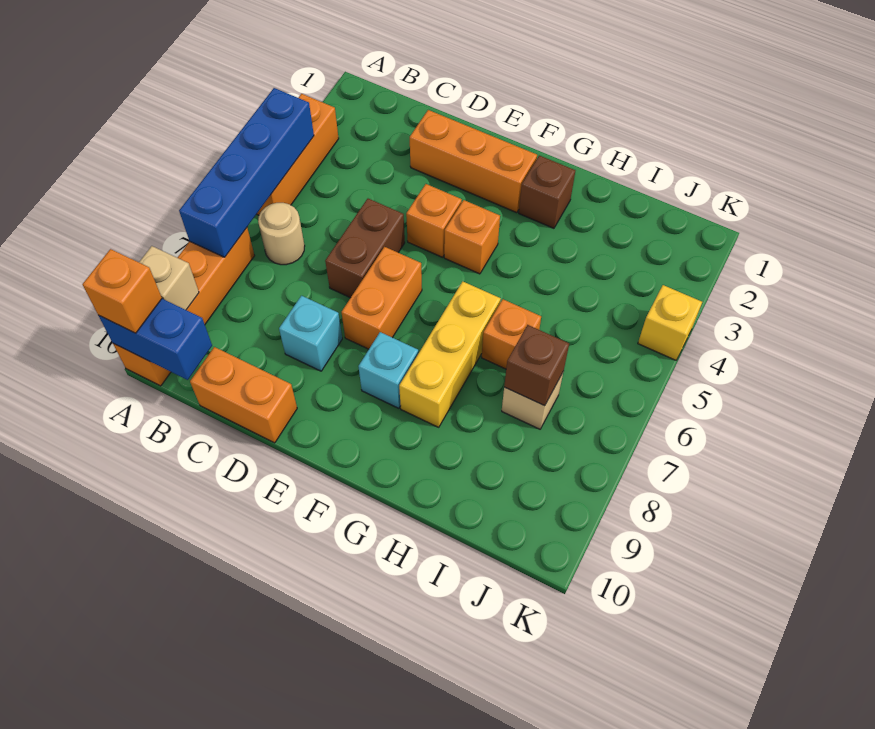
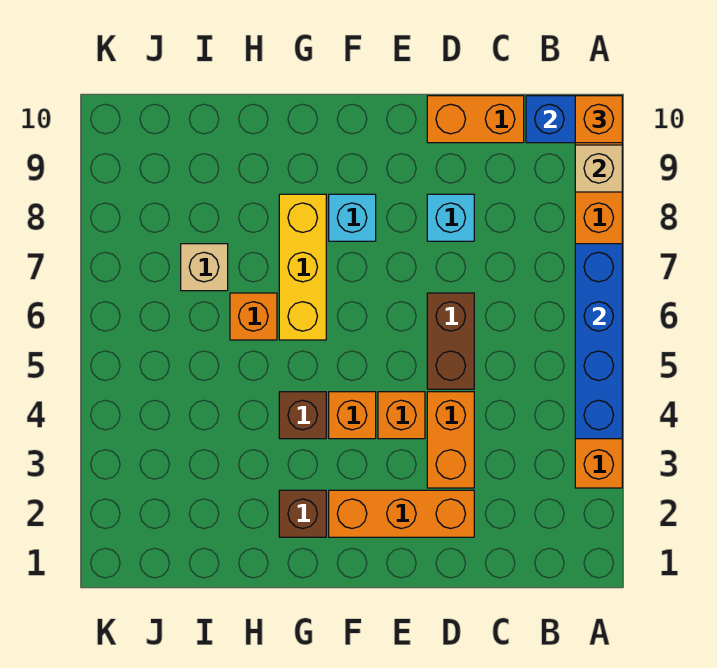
tan 1x1 round brick [258,203,305,265] -> none
orange 1x2 brick [342,247,422,349] -> orange 1x2 brick moved to [427,392,474,488]
brown 1x1 brick [504,325,569,406] -> brown 1x1 brick moved to [279,392,326,439]
yellow 1x1 brick [638,285,702,360] -> none

